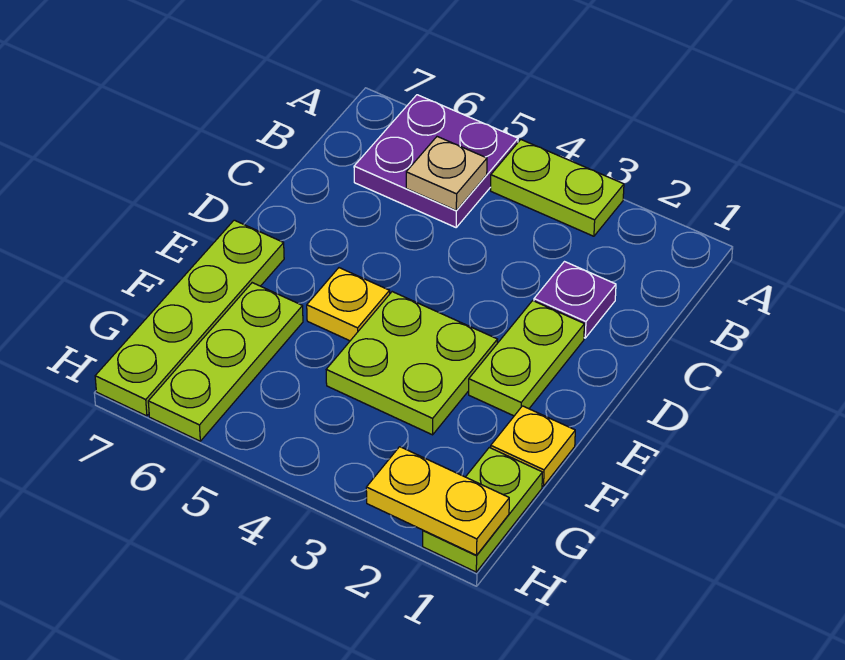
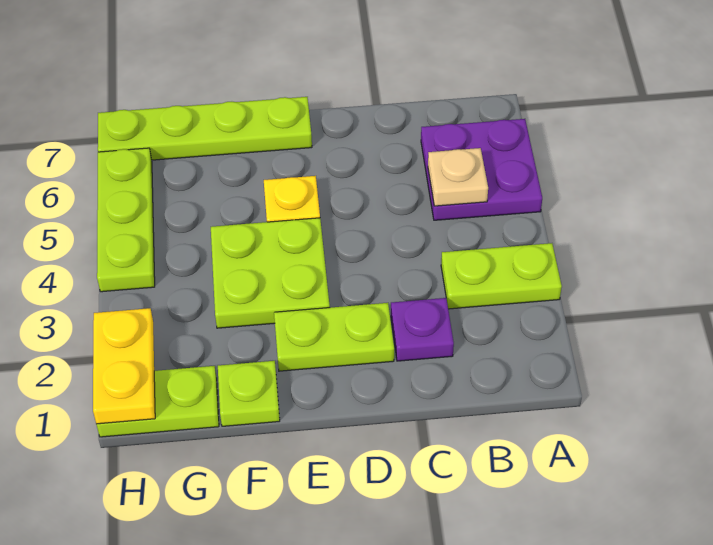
lime 1x2 plate [491,140,624,236] -> lime 1x2 plate turned to [441,243,562,309]
yellow 1x1 plate [491,406,575,486] -> lime 1x1 plate [218,361,280,426]
lime 1x3 plate [148,283,303,441] -> lime 1x3 plate turned to [97,148,155,292]

